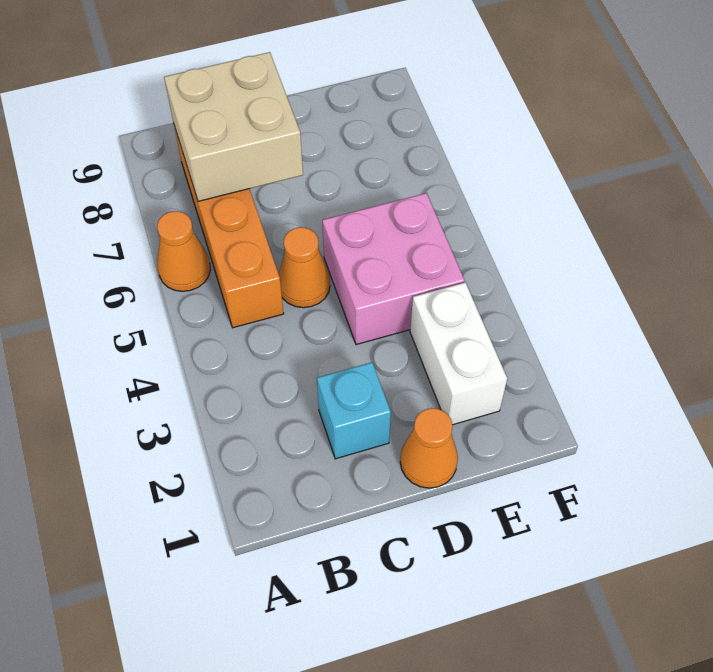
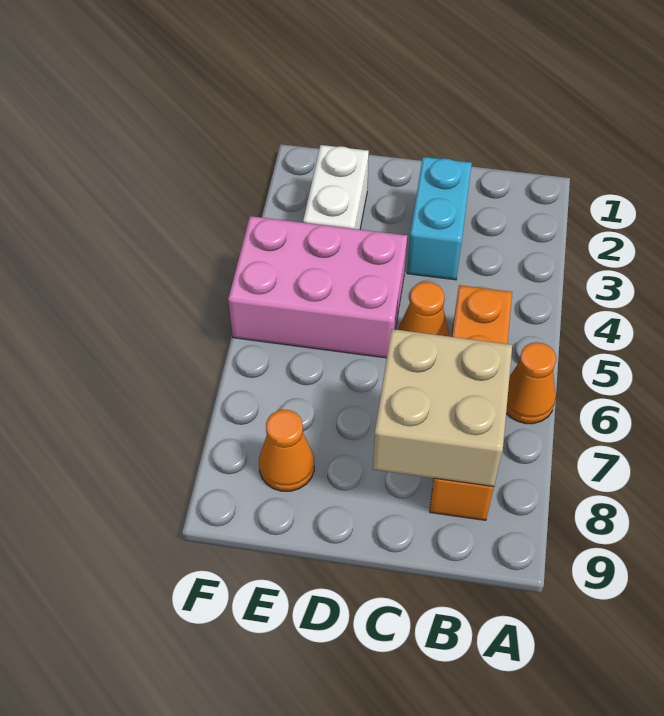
cyan 1x1 brick [317,362,391,459] -> cyan 1x2 brick [407,157,472,280]
orange 1x1 cone [400,408,458,488] -> orange 1x1 cone moved to [259,410,314,491]
pink 2x2 brick [322,193,465,345] -> pink 2x3 brick [228,216,407,358]

